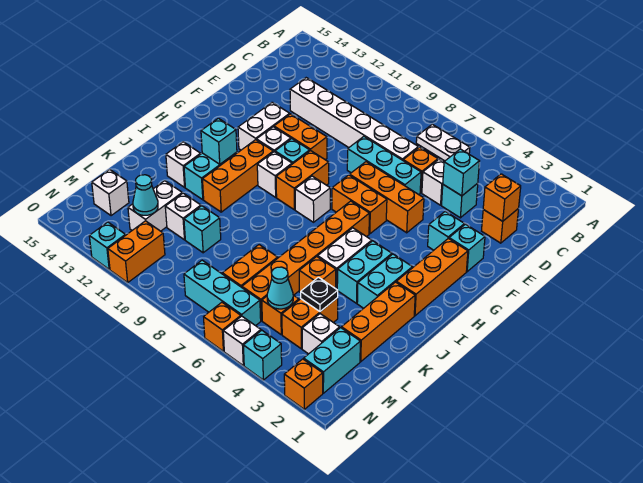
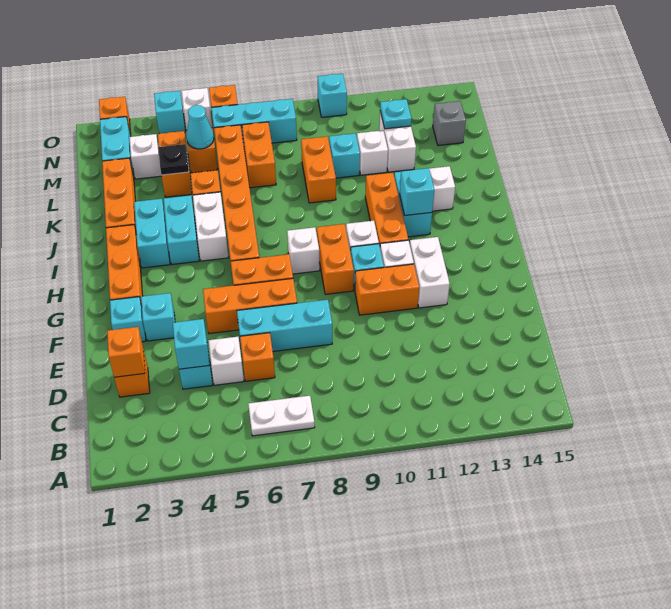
white 1x6 brick [290,78,418,160] -> none
cyan 1x1 cone [133,175,158,215] -> cyan 1x1 plate [380,99,411,129]
white 1x1 brick [92,169,129,216] -> grey 1x1 brick [433,101,466,145]
orange 1x2 brick [108,221,165,283] -> orange 1x2 brick moved to [301,136,336,203]
cyan 1x1 brick [89,222,125,269] -> cyan 1x1 brick moved to [318,74,347,117]

